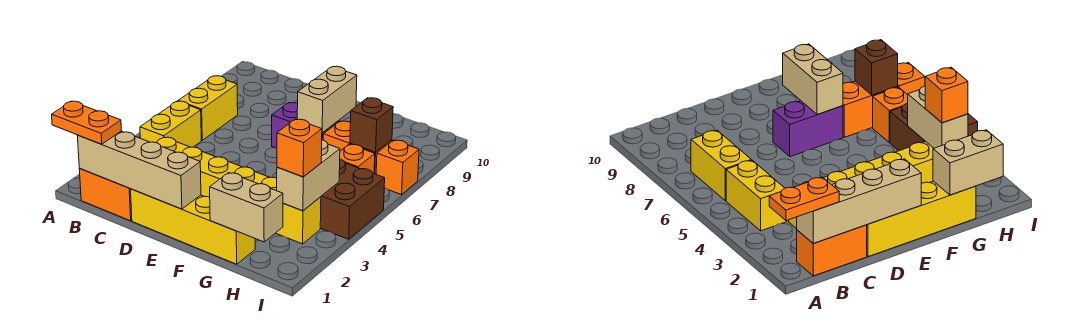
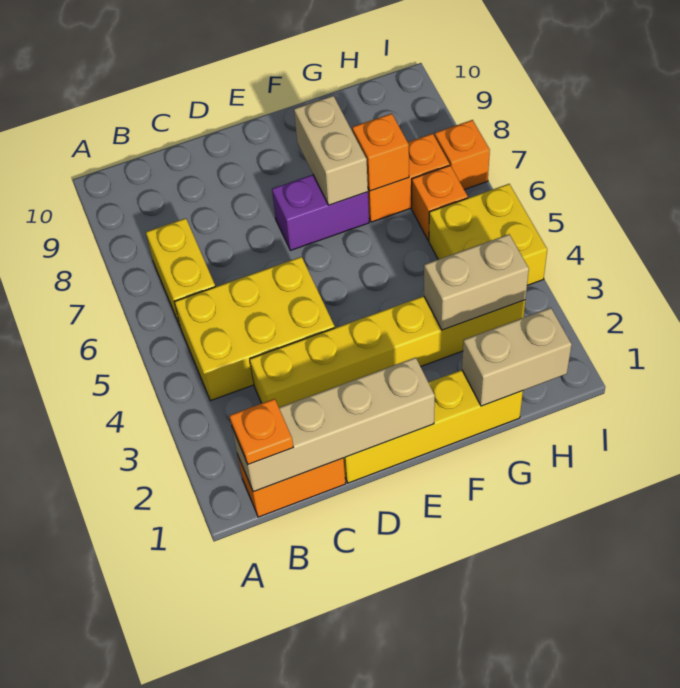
orange 1x2 plate [52,101,122,144] -> orange 1x1 plate [229,399,293,464]
yellow 1x2 brick [140,101,201,147] -> yellow 2x3 brick [175,257,335,401]
tan 1x2 brick [277,140,340,211] -> tan 1x2 brick turned to [424,234,529,330]
orange 1x1 brick [277,119,322,177] -> orange 1x1 brick moved to [352,114,409,191]
brown 2x2 brick [320,159,385,239] -> yellow 2x2 brick [429,184,547,285]
brown 1x1 brick [350,98,393,152] -> none

